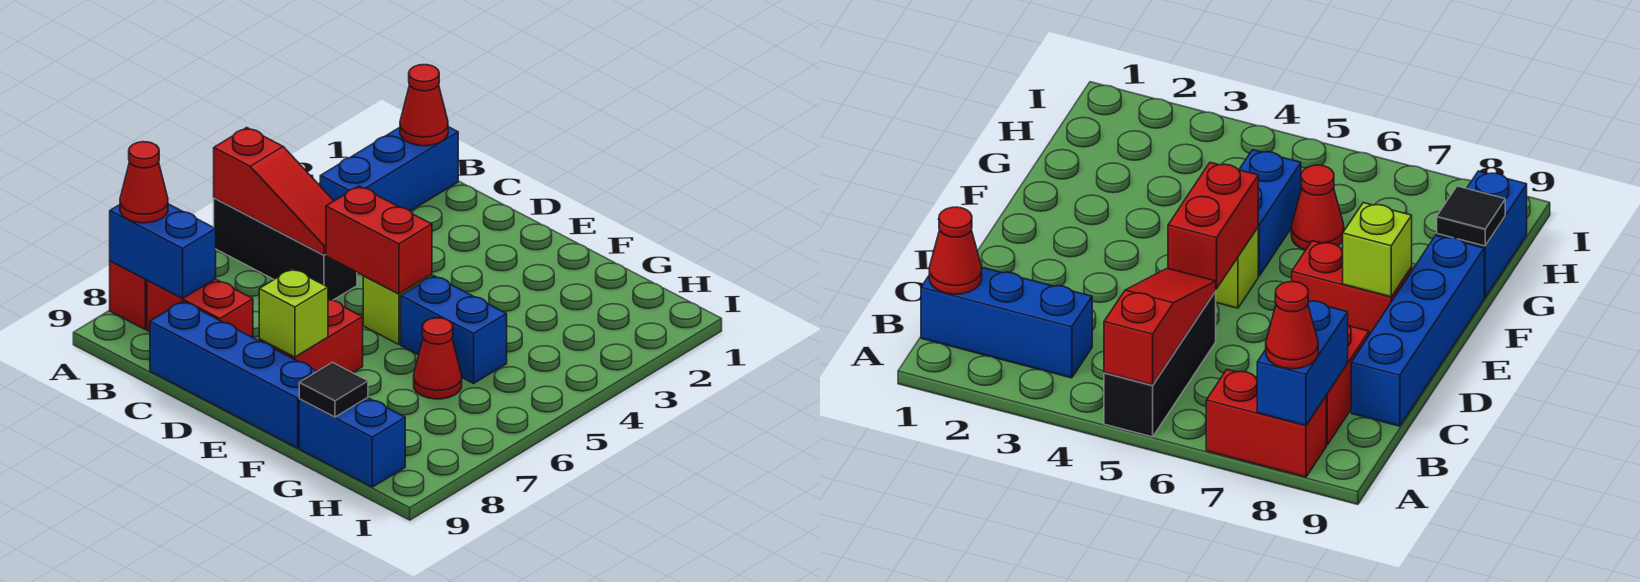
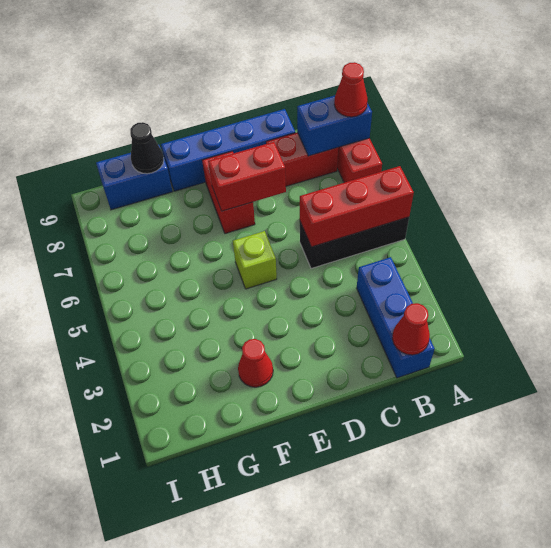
red 1x3 slope [214,128,334,255] -> red 1x3 brick [300,166,414,247]
red 1x2 brick [326,186,432,294] -> red 1x2 brick moved to [208,142,286,211]
lime 1x1 brick [259,269,328,357] -> none
blue 1x2 brick [401,276,507,383] -> none
red 1x1 cone [414,318,462,399] -> red 1x1 cone moved to [238,339,273,387]
black 1x1 tile [299,362,368,417] -> black 1x1 cone [130,122,164,174]

